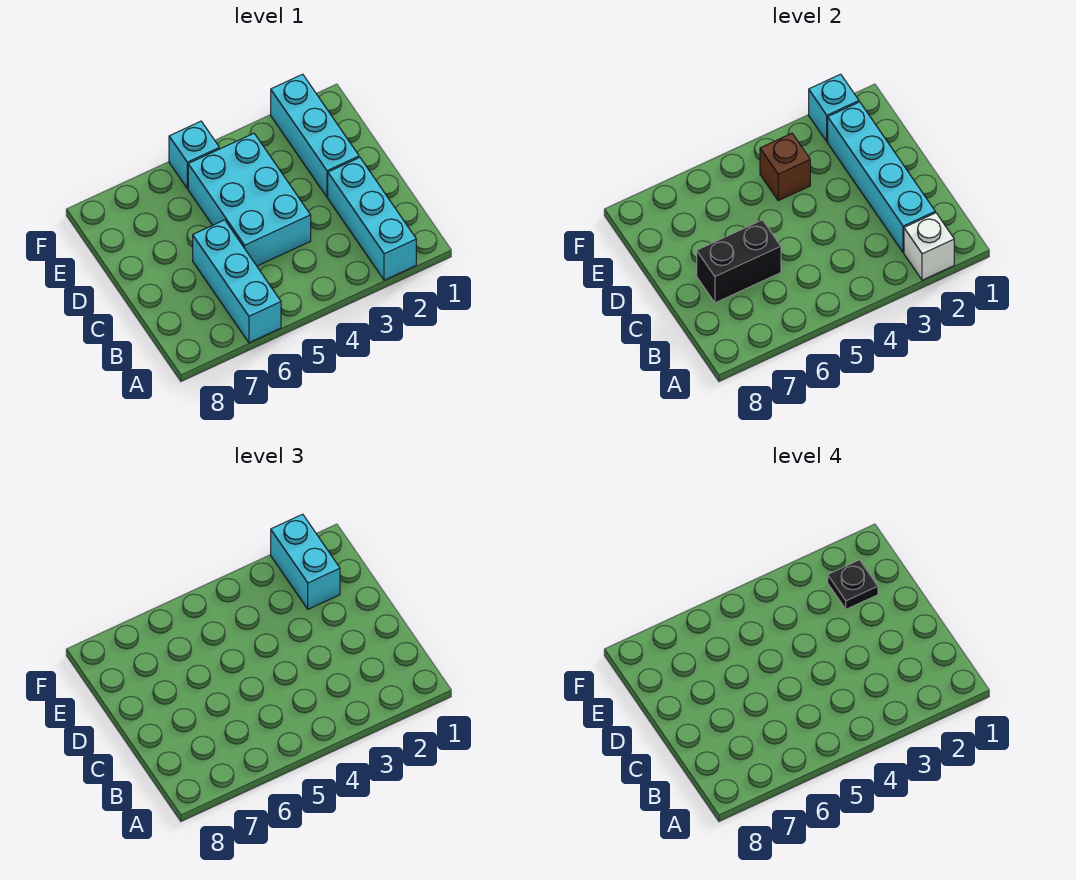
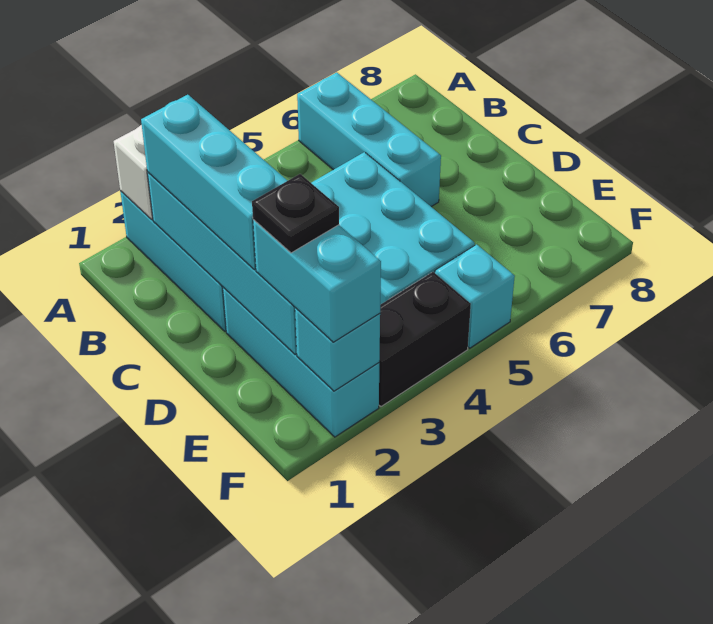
none -> cyan 1x3 brick [141,95,288,270]
black 1x2 brick [697,220,781,303] -> black 1x2 brick moved to [379,272,471,407]
brown 1x1 brick [760,133,810,201] -> none

